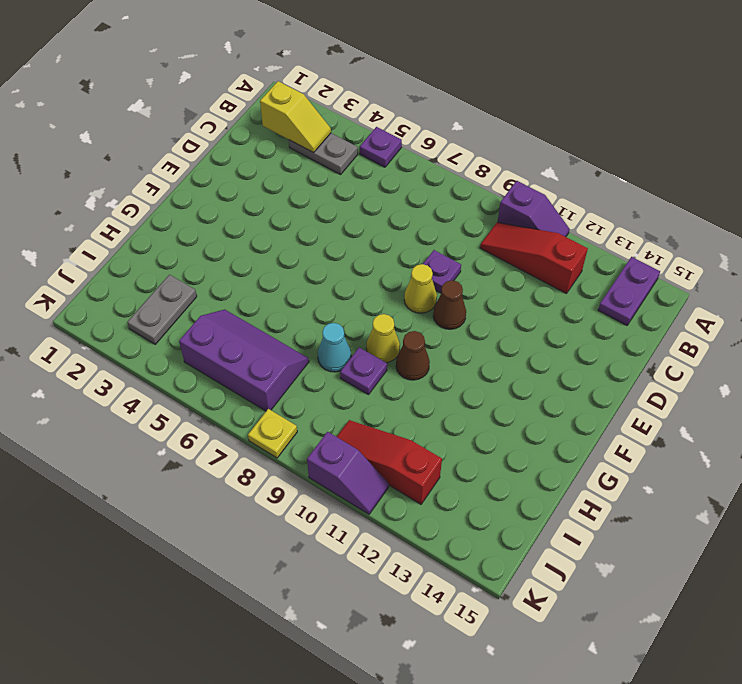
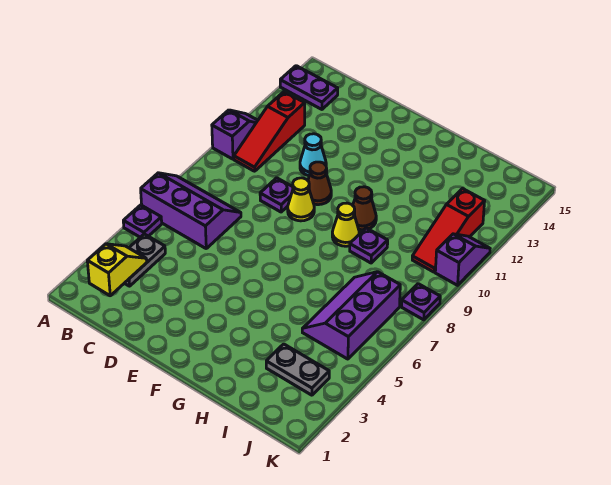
none -> purple 2x3 slope [141,173,241,248]
cyan 1x1 cone [318,323,351,372] -> cyan 1x1 cone moved to [300,134,326,176]
yellow 1x1 plate [248,409,297,458] -> purple 1x1 plate [401,284,440,320]

